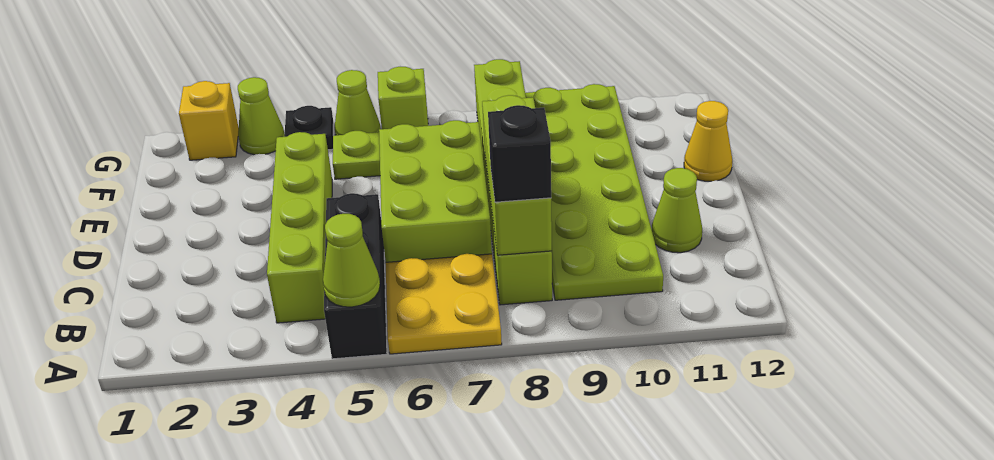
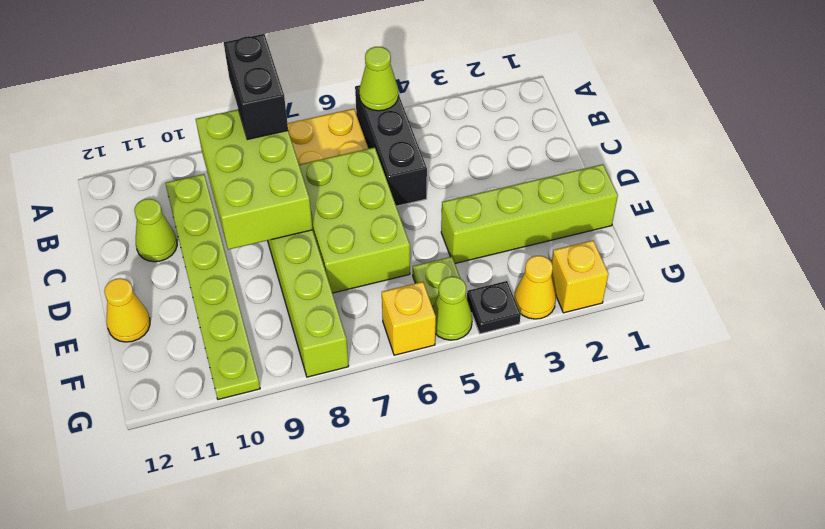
lime 1x4 brick [267,132,332,323] -> lime 1x4 brick turned to [441,164,618,263]
lime 1x3 brick [482,95,552,255] -> lime 2x3 brick [196,110,313,250]
black 1x1 brick [488,105,551,202] -> black 1x2 brick [224,34,288,139]
lime 2x6 plate [525,84,663,300] -> lime 1x6 plate [165,174,260,399]
lime 1x1 cone [238,77,285,155] -> yellow 1x1 cone [514,256,556,319]
lime 1x1 brick [378,67,428,129] -> yellow 1x1 brick [382,282,436,355]

